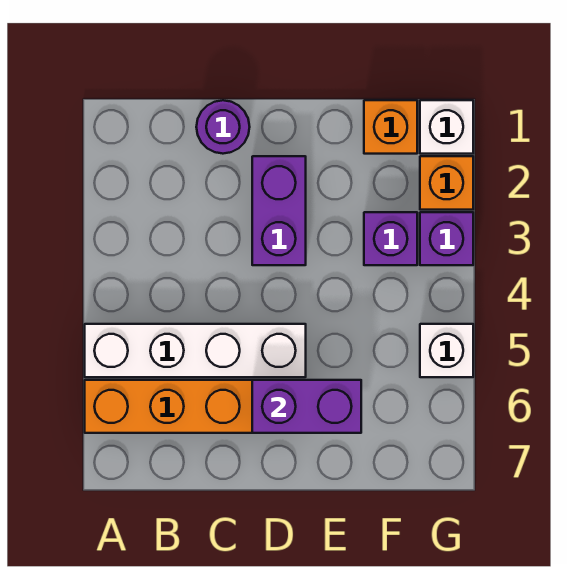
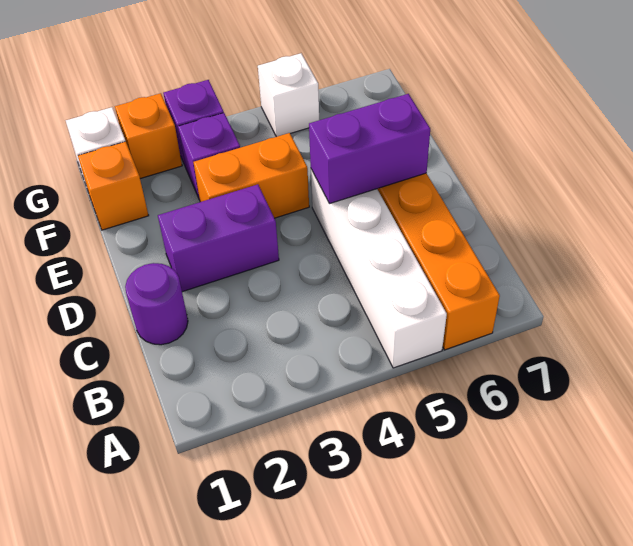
purple 1x2 brick [252,380,361,433] -> purple 1x2 brick turned to [309,94,430,204]
none -> orange 1x2 brick [194,133,309,218]

